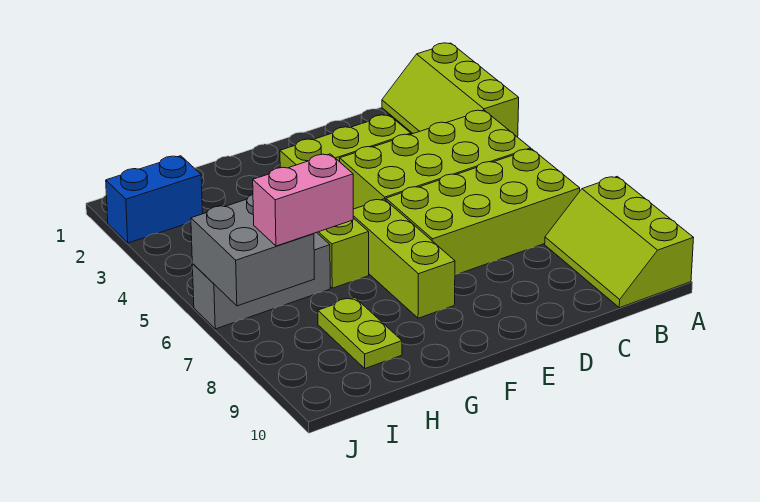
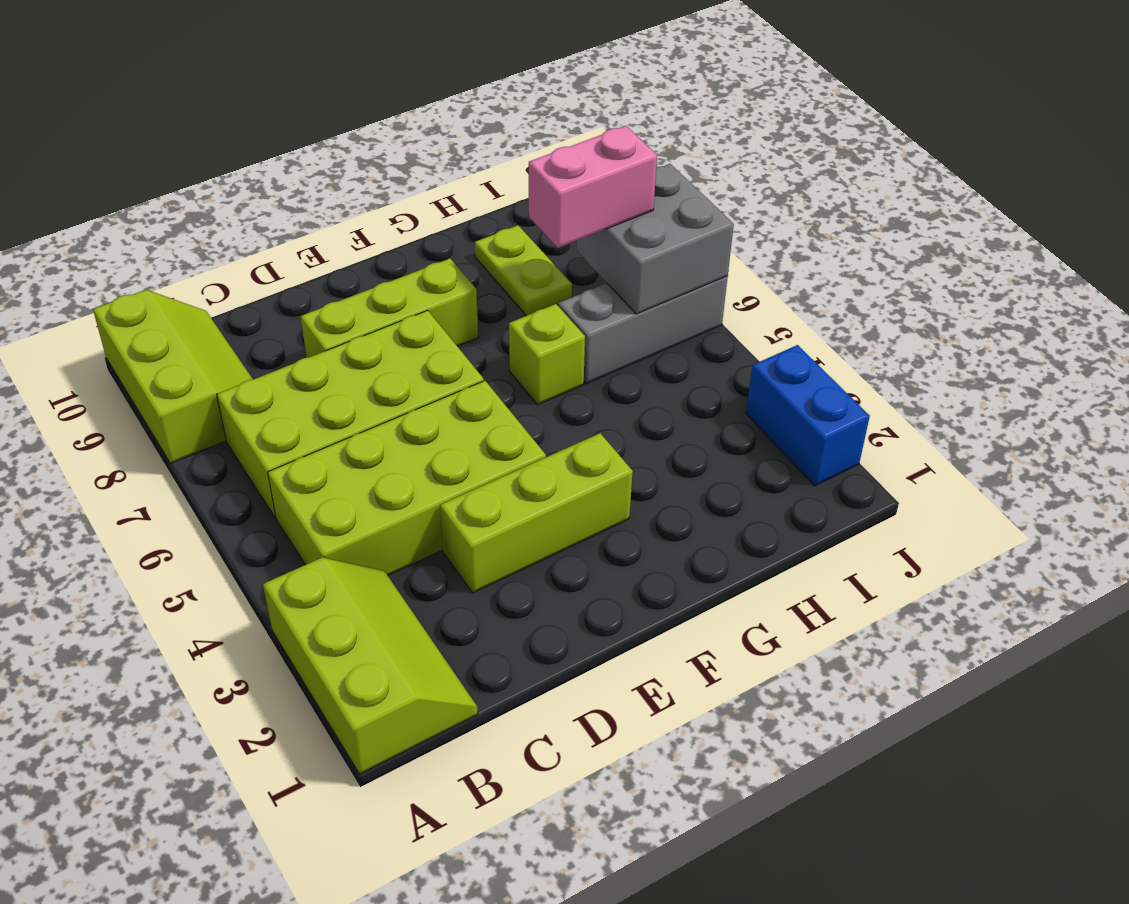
lime 1x3 brick [353,199,455,318] -> lime 1x3 brick turned to [301,259,478,358]
blue 1x2 brick [106,156,203,243] -> blue 1x2 brick turned to [746,345,870,486]

